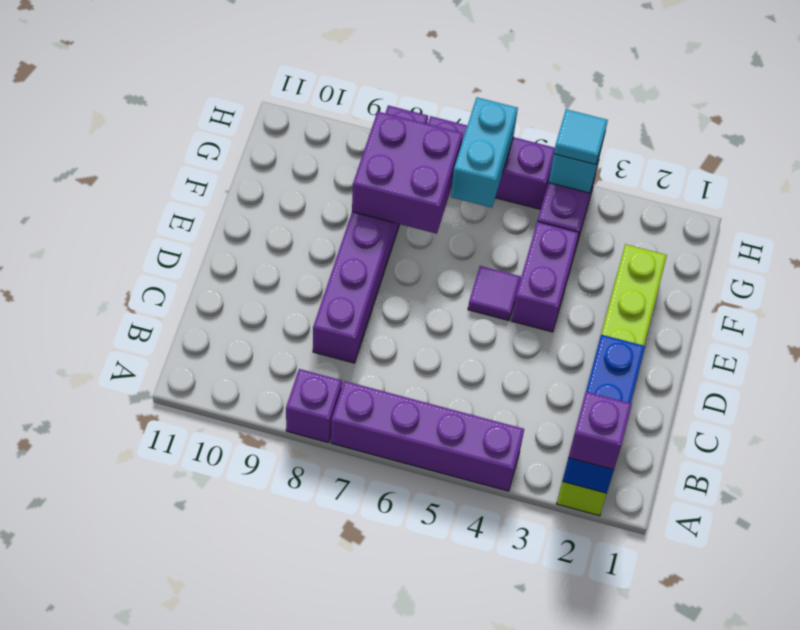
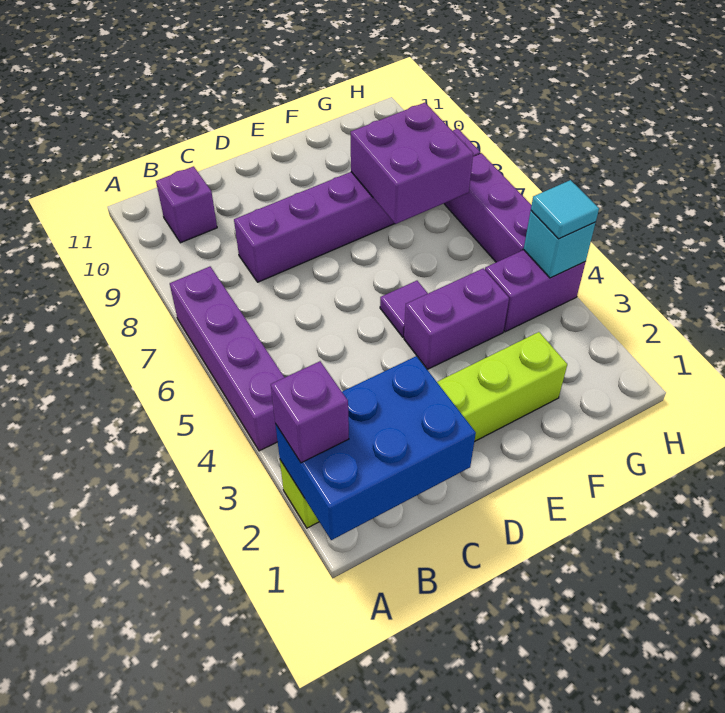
blue 1x3 brick [562,335,645,493] -> blue 2x3 brick [275,356,476,540]
purple 1x1 brick [286,369,342,443] -> purple 1x1 brick moved to [156,166,217,243]
cyan 1x2 brick [451,97,518,208] -> none

